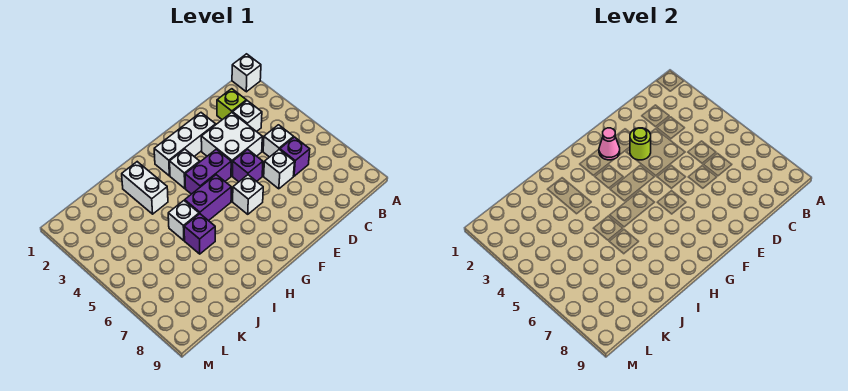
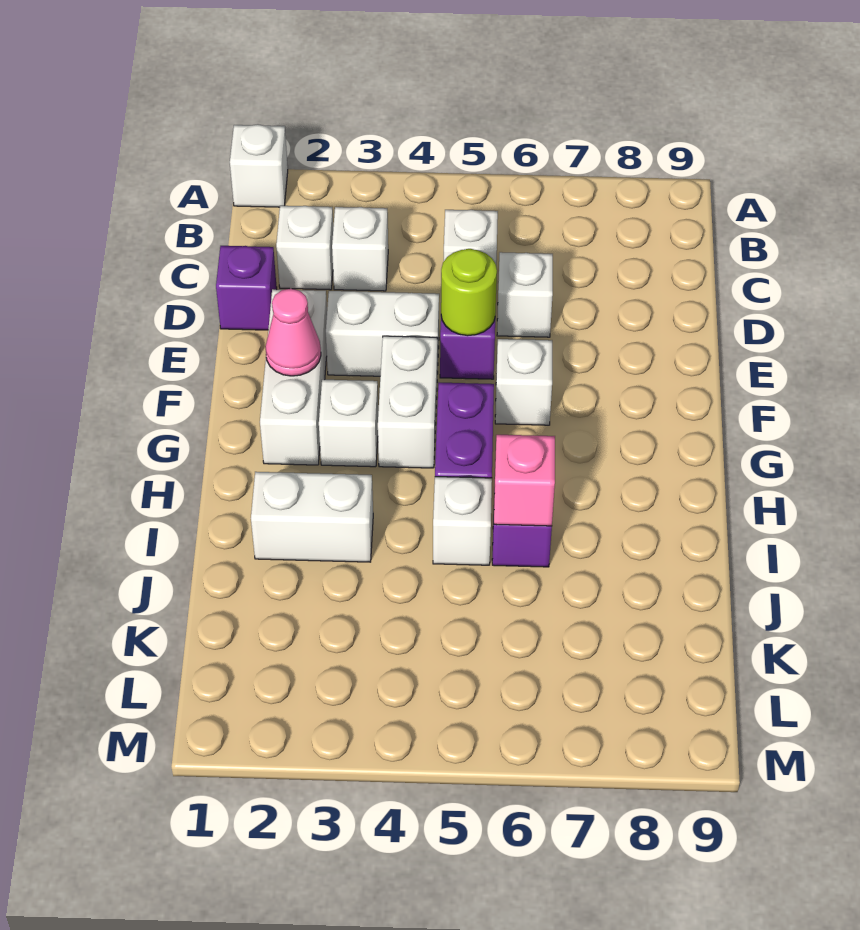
lime 1x1 brick [217,89,246,120] -> white 1x1 brick [276,205,333,290]
purple 1x1 brick [280,137,310,176] -> purple 1x1 brick moved to [216,246,277,330]
white 2x2 brick [201,113,262,176] -> white 1x2 brick [326,291,439,376]
lime 1x1 round brick [630,128,651,160] -> lime 1x1 round brick moved to [441,249,497,336]
purple 1x2 brick [185,149,231,194] -> white 1x2 brick [378,336,437,468]
none -> pink 1x1 brick [494,435,555,526]

